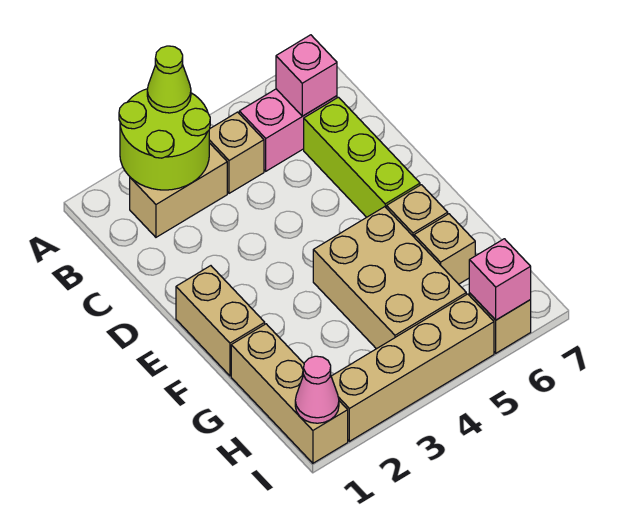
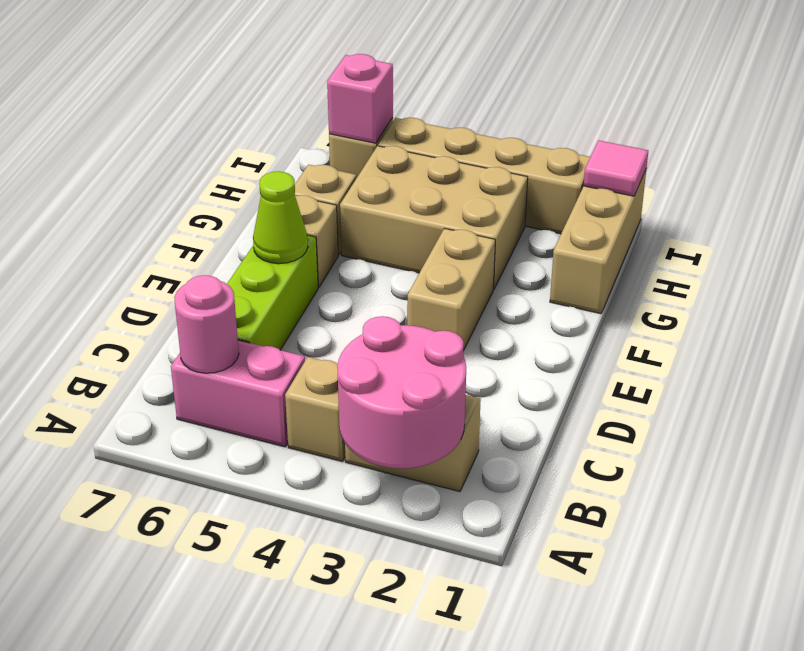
lime 2x2 round brick [119,89,210,190] -> pink 2x2 round brick [337,316,466,469]
lime 1x1 cone [147,46,191,113] -> lime 1x1 cone moved to [253,171,308,264]
pink 1x1 brick [276,35,337,116] -> pink 1x1 round brick [174,275,239,373]
tan 1x2 brick [176,266,265,376] -> tan 1x2 brick moved to [407,228,495,351]
tan 2x3 brick [313,207,466,349] -> tan 2x3 brick turned to [340,146,528,290]
pink 1x1 cone [295,356,339,423] -> pink 1x1 tile [584,140,648,196]

